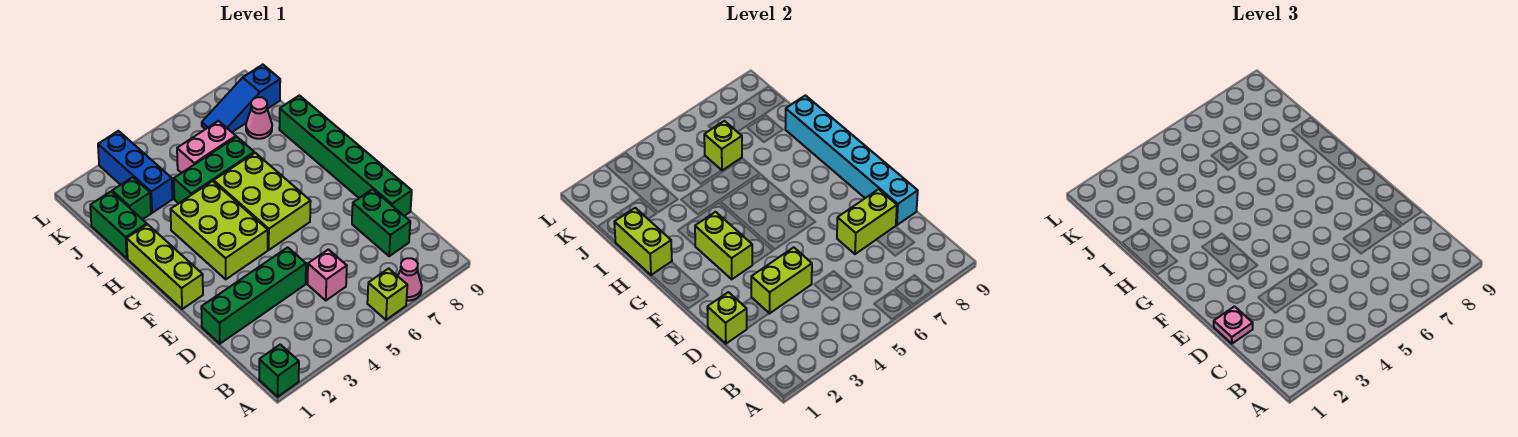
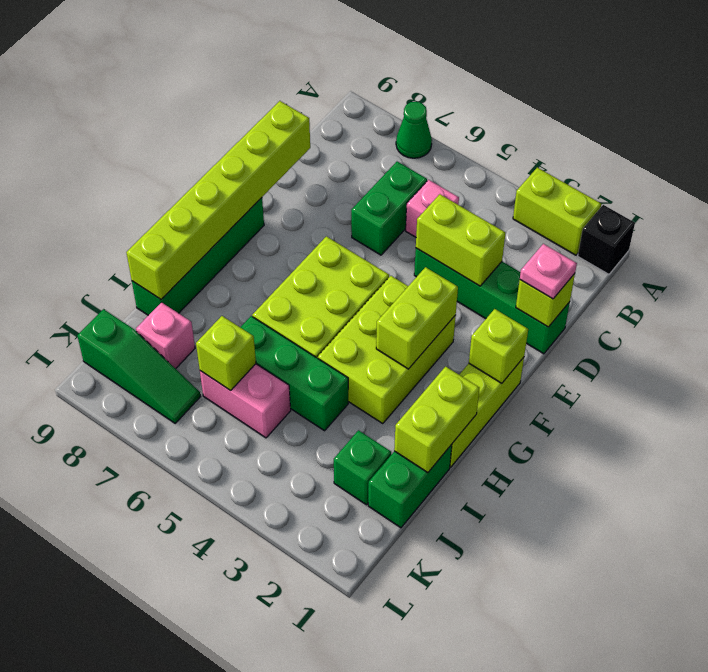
green 1x1 brick [259,344,299,397] -> black 1x1 brick [578,205,635,274]
lime 1x1 brick [367,269,407,320] -> lime 1x1 brick moved to [469,309,528,383]
pink 1x1 cone [398,258,422,301] -> green 1x1 cone [396,102,432,158]
green 1x2 brick [352,189,410,256] -> green 1x2 brick moved to [351,162,427,255]
lime 1x2 brick [837,189,897,254] -> lime 1x2 brick moved to [513,168,601,255]
green 1x6 brick [279,95,412,216] -> green 1x4 brick [132,198,264,315]
cyan 1x6 brick [785,95,918,225] -> lime 1x6 brick [126,101,310,299]
blue 1x3 brick [98,131,172,213] -> none
pink 1x1 cone [246,97,272,139] -> pink 1x1 brick [136,302,195,369]
blue 1x3 slope [202,65,280,132] -> green 1x3 slope [77,309,200,423]

